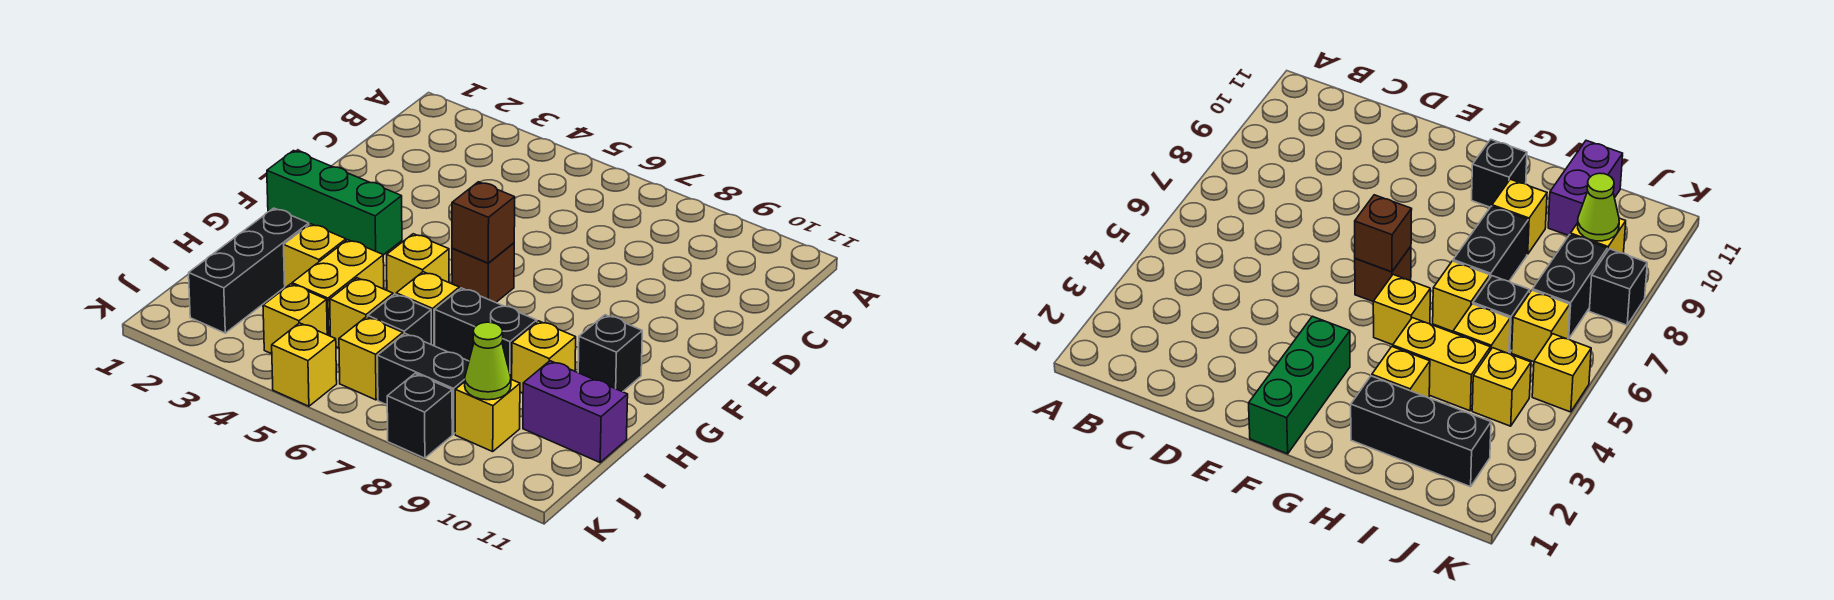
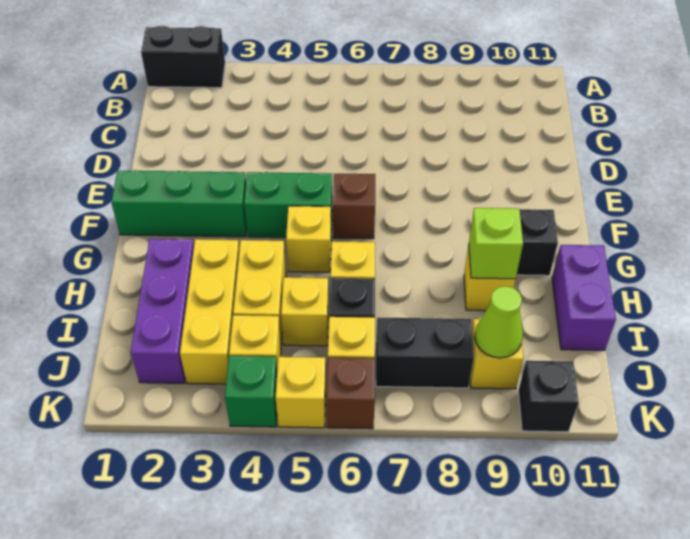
none -> green 1x2 brick [244,172,332,237]
brown 1x1 brick [452,182,515,263] -> brown 1x1 brick moved to [326,358,375,429]
black 1x3 brick [189,208,309,333] -> purple 1x3 brick [131,239,194,383]
yellow 1x1 brick [284,224,346,288] -> yellow 1x3 brick [180,239,239,384]
black 1x2 brick [434,288,537,379] -> black 1x2 brick moved to [141,26,225,88]
none -> lime 1x1 brick [469,208,523,279]
purple 1x2 brick [523,361,628,462] -> purple 1x2 brick turned to [552,245,616,350]
none -> green 1x1 brick [225,356,277,427]
black 1x1 brick [387,374,452,458] -> black 1x1 brick moved to [518,361,579,432]

